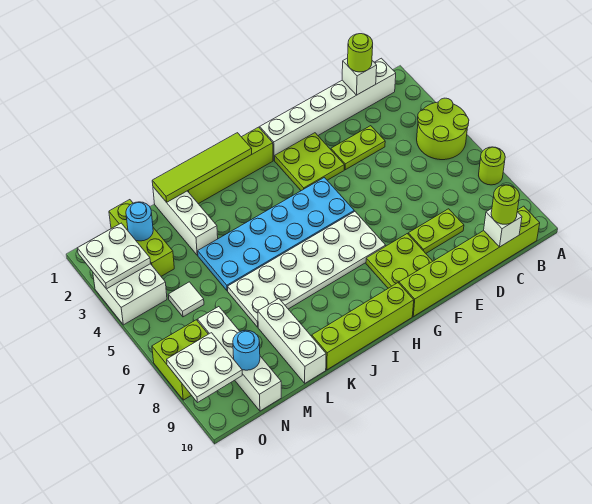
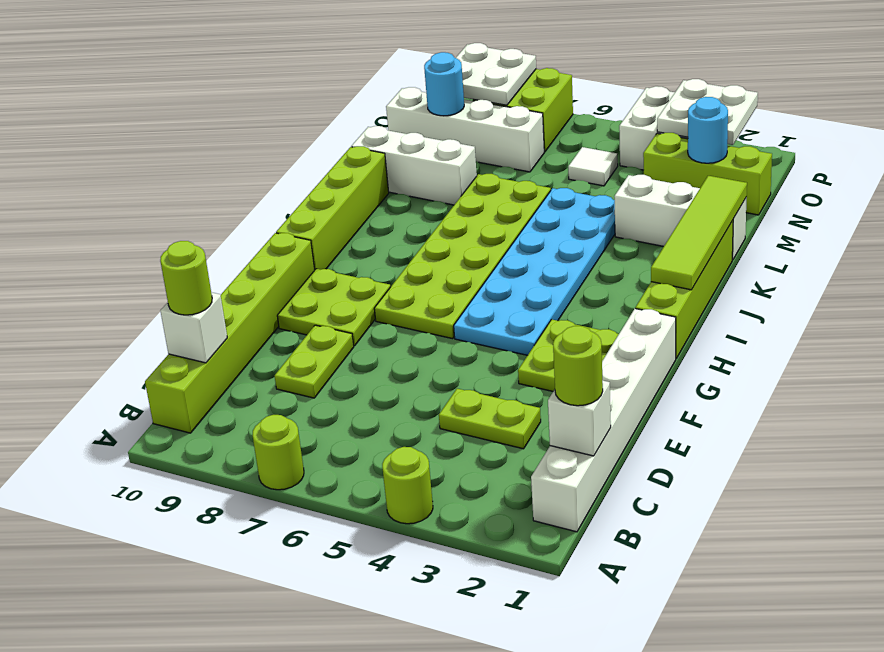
lime 2x2 round brick [417,98,469,160] -> lime 1x1 round brick [382,447,433,524]
lime 1x2 plate [331,126,385,170] -> lime 1x2 plate turned to [439,389,541,449]
white 2x6 plate [228,211,386,327] -> lime 2x6 plate [374,174,551,339]

